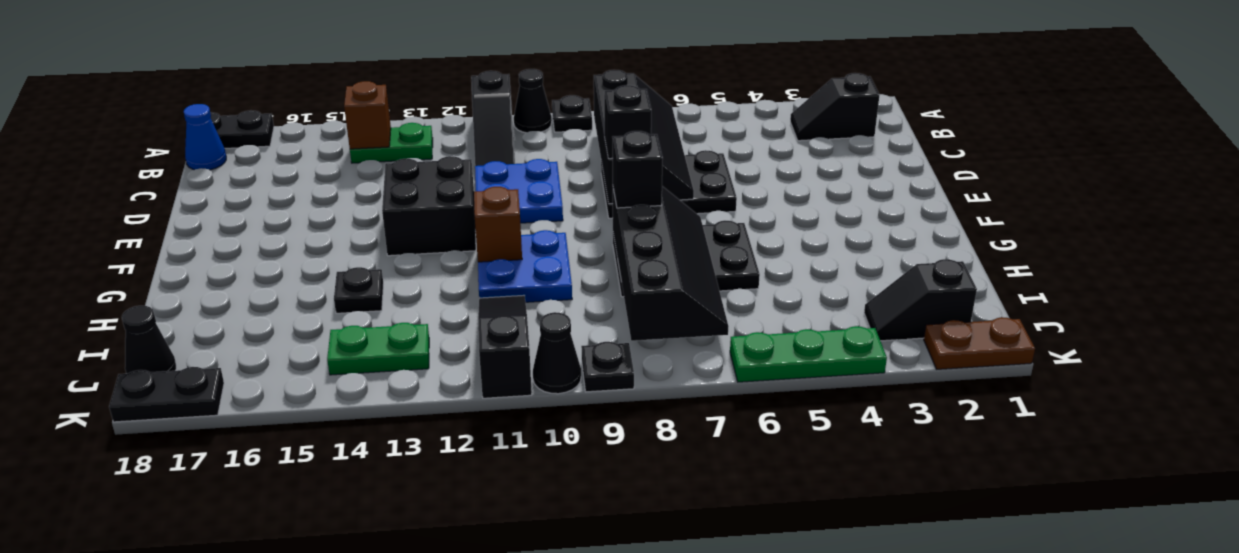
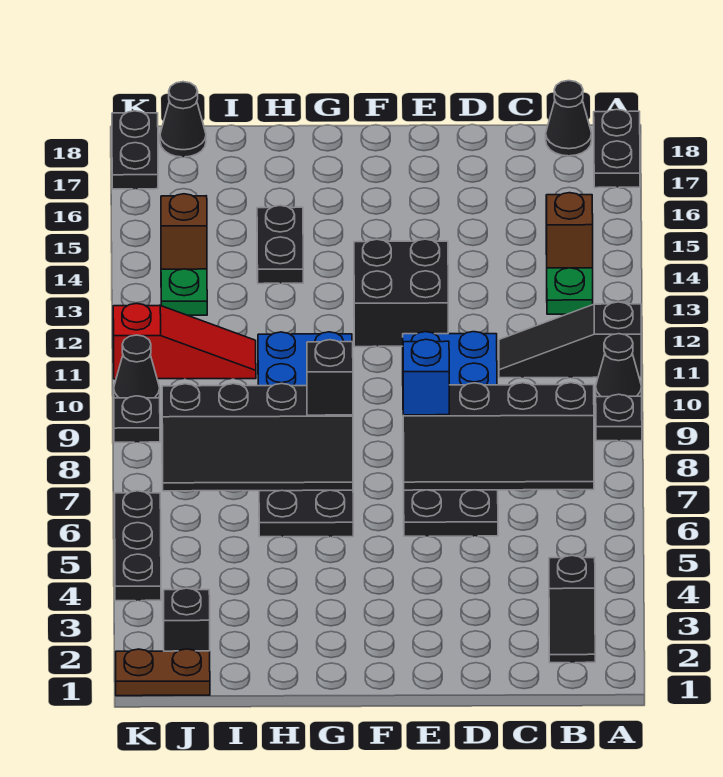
black 1x2 slope [790,73,880,141] -> black 1x2 slope turned to [549,556,595,663]
blue 1x1 cone [184,104,226,170] -> black 1x1 cone [546,81,592,156]
black 1x1 brick [604,85,651,159] -> blue 1x1 brick [403,339,449,415]
brown 1x1 brick [474,187,522,262] -> brown 1x1 brick moved to [161,194,207,269]
black 1x1 plate [334,267,383,313] -> black 1x2 plate [257,205,303,284]
black 1x3 slope [478,295,532,398] -> red 1x3 slope [113,303,256,379]
brown 1x2 plate [924,317,1035,369] -> brown 1x2 plate turned to [116,649,210,696]
green 1x3 plate [730,326,887,382] -> black 1x3 plate [115,491,161,601]

